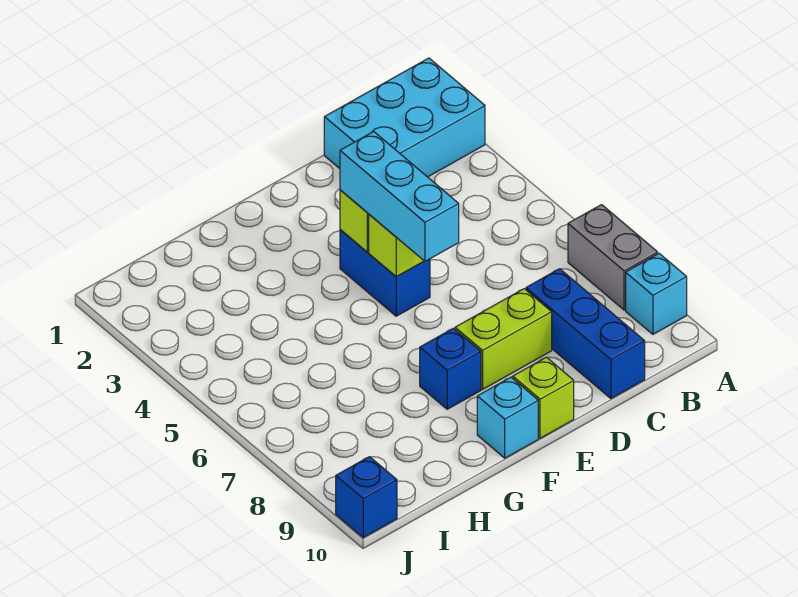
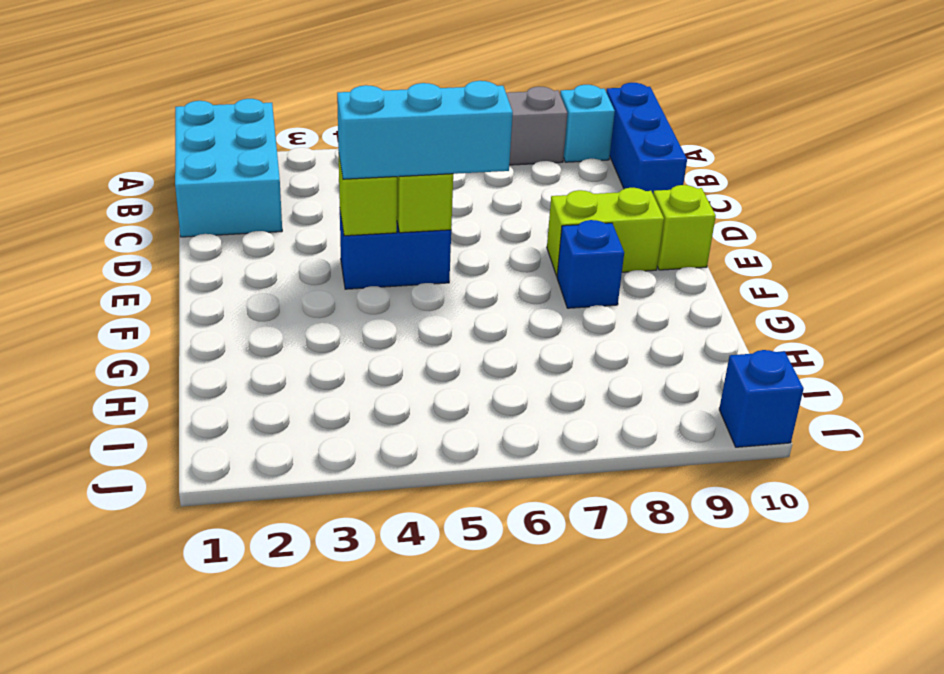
blue 1x3 brick [526,269,645,399] -> blue 1x3 brick turned to [606,83,687,193]
lime 1x2 brick [455,289,552,389] -> lime 1x2 brick turned to [547,188,664,276]
cyan 1x1 brick [477,377,538,458] -> none

